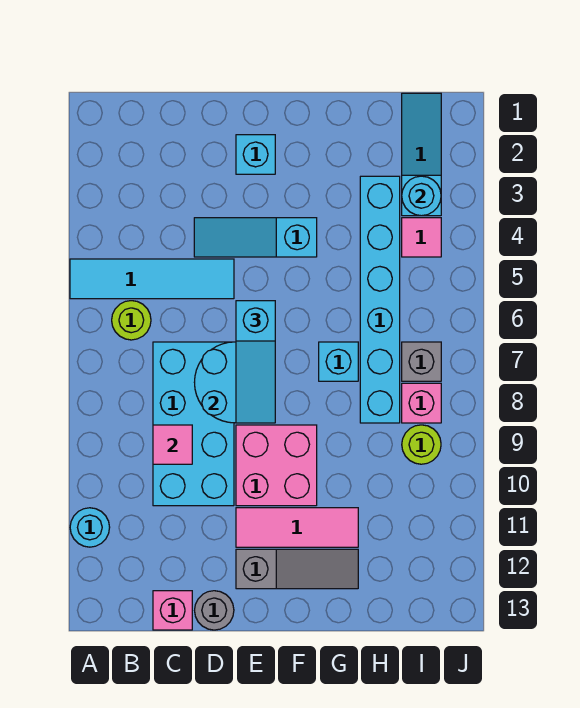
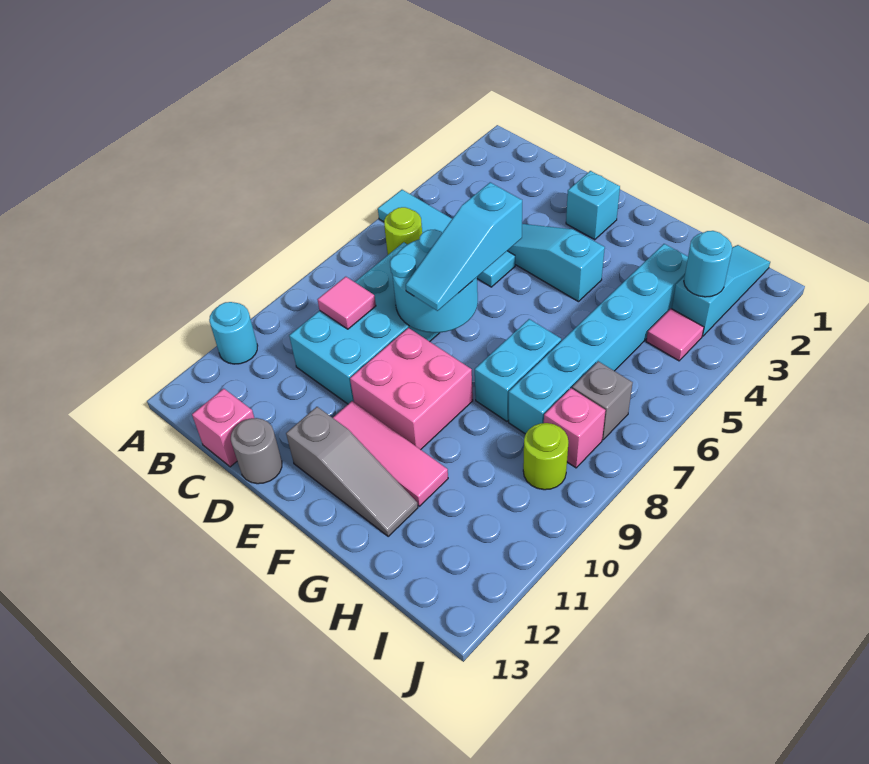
cyan 1x1 brick [319,342,358,381] -> cyan 1x2 brick [475,319,561,421]

